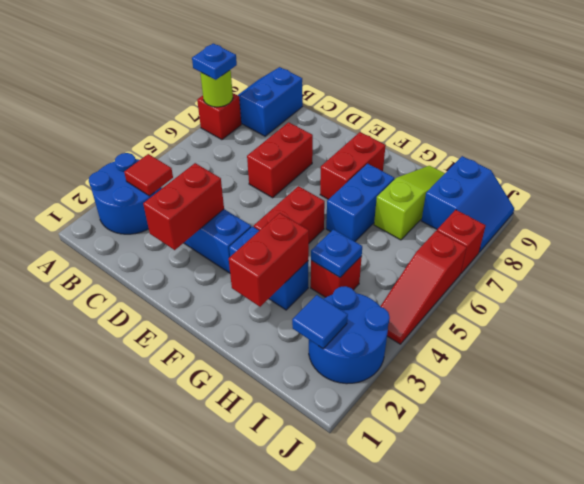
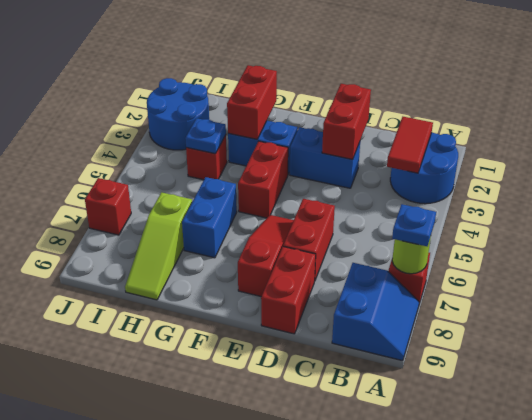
red 1x1 tile [124,154,173,196] -> red 1x2 tile [387,117,433,173]
red 1x2 brick [320,132,386,199] -> red 1x2 brick moved to [261,247,316,334]
blue 1x1 tile [292,295,348,349] -> none
blue 2x2 slope [422,156,514,252] -> none
red 1x3 slope [380,231,467,344] -> red 1x3 slope moved to [238,215,294,296]

